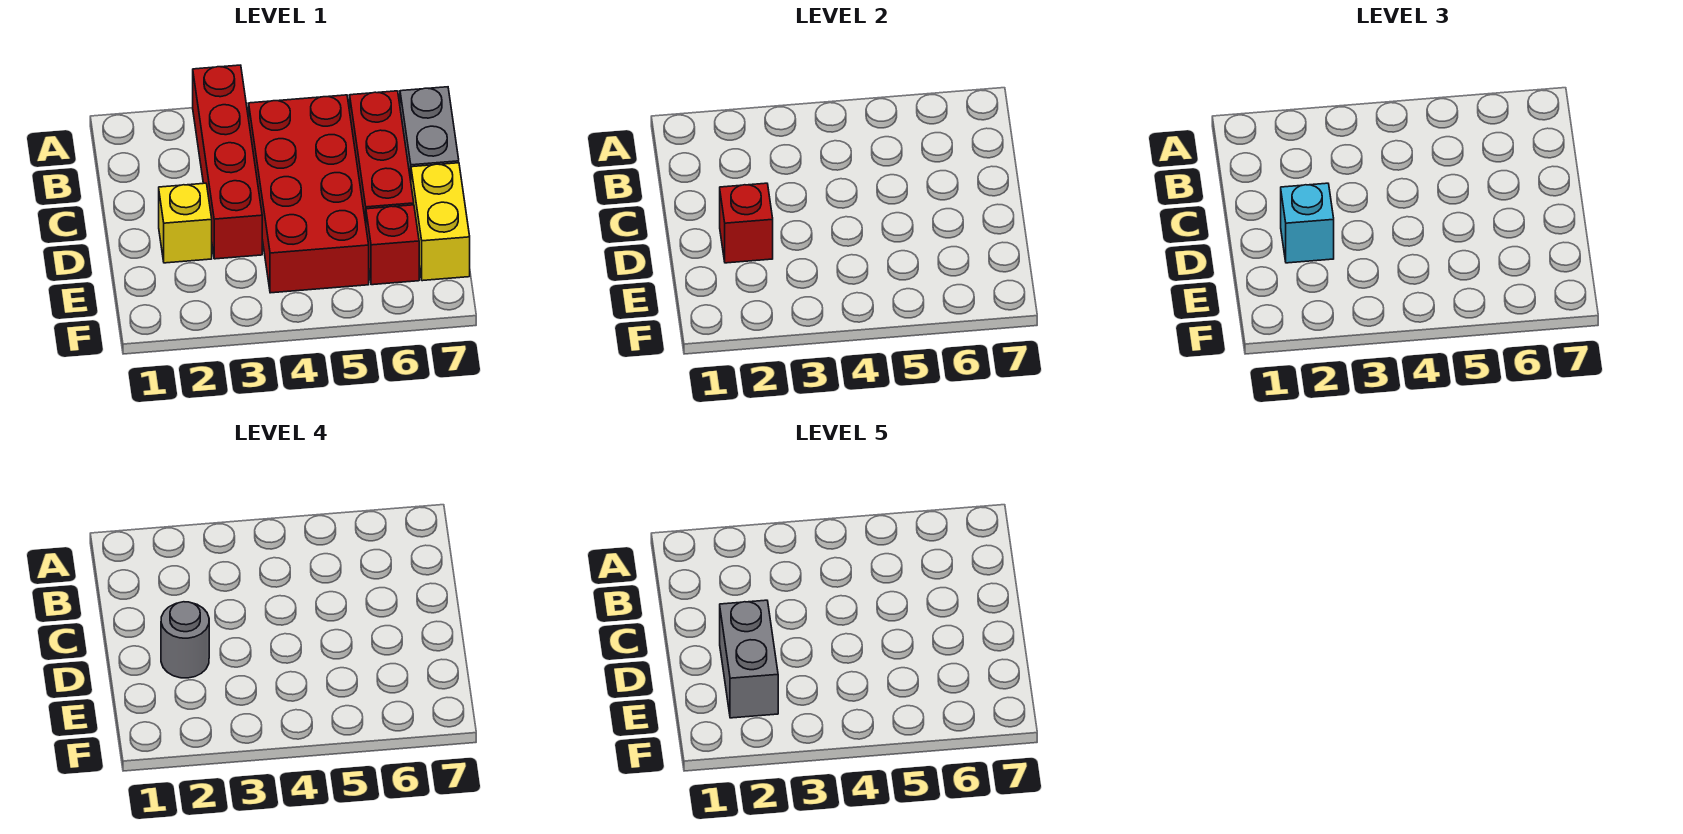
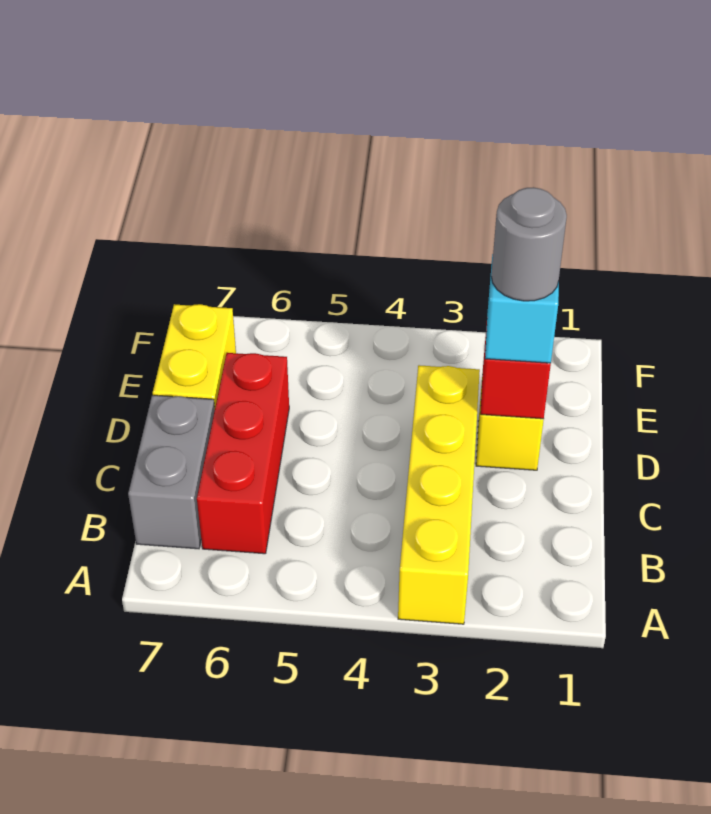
red 1x4 brick [193,65,262,259] -> yellow 1x4 brick [398,365,480,624]
red 2x4 brick [249,95,369,293] -> none
grey 1x2 brick [720,600,778,718] -> none
red 1x1 brick [366,205,419,285] -> none

